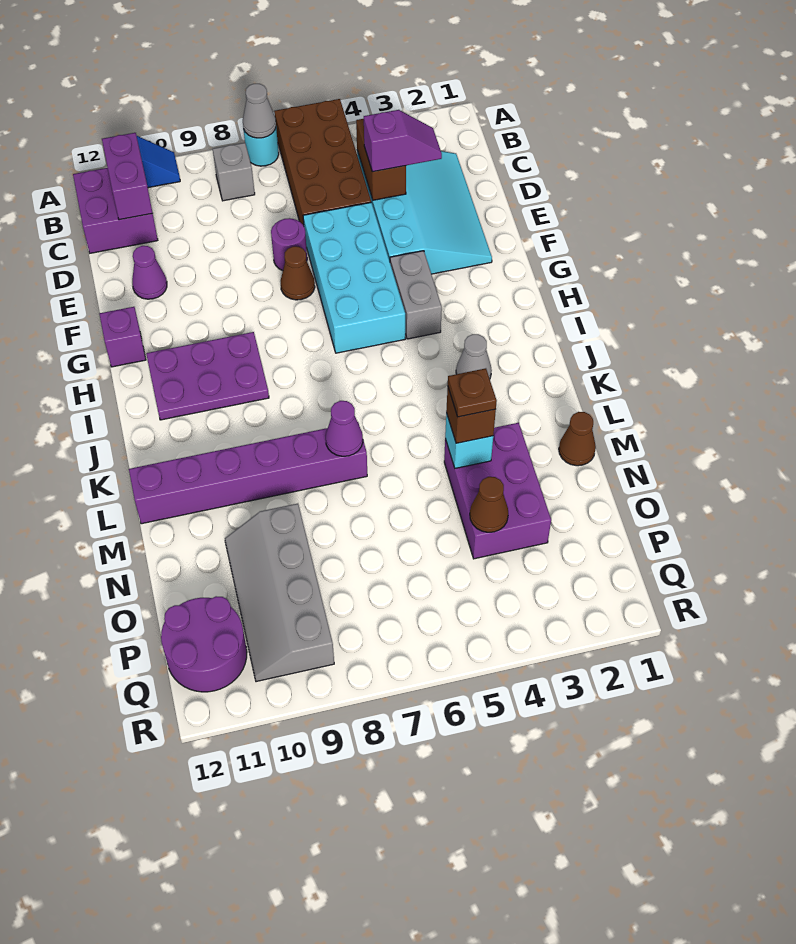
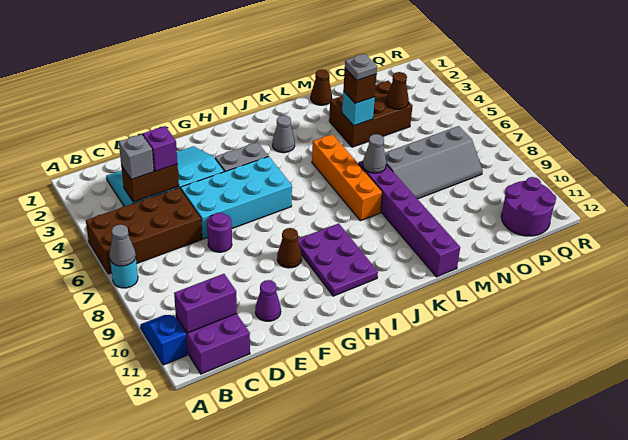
grey 1x1 brick [213,143,255,201] -> grey 1x1 brick moved to [119,134,154,180]
brown 1x1 cone [281,246,315,300] -> brown 1x1 cone moved to [277,228,302,268]
purple 1x1 brick [99,307,146,367] -> none
none -> orange 1x4 brick [312,134,382,221]
purple 1x1 cone [325,401,363,456] -> grey 1x1 cone [363,134,386,173]
purple 2x3 brick [444,423,551,559] -> brown 2x3 brick [329,81,412,147]
brown 1x1 plate [448,368,497,417] -> grey 1x1 plate [345,54,377,80]
grey 2x4 slope [225,504,334,682] -> grey 2x4 slope moved to [385,126,483,199]

